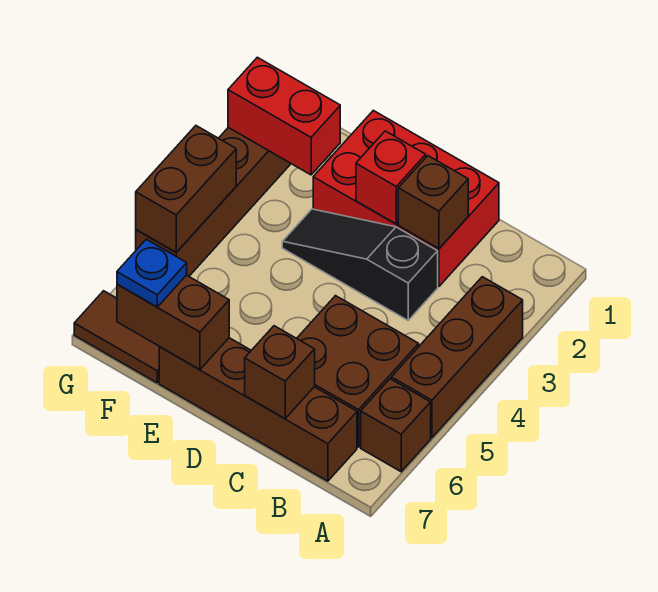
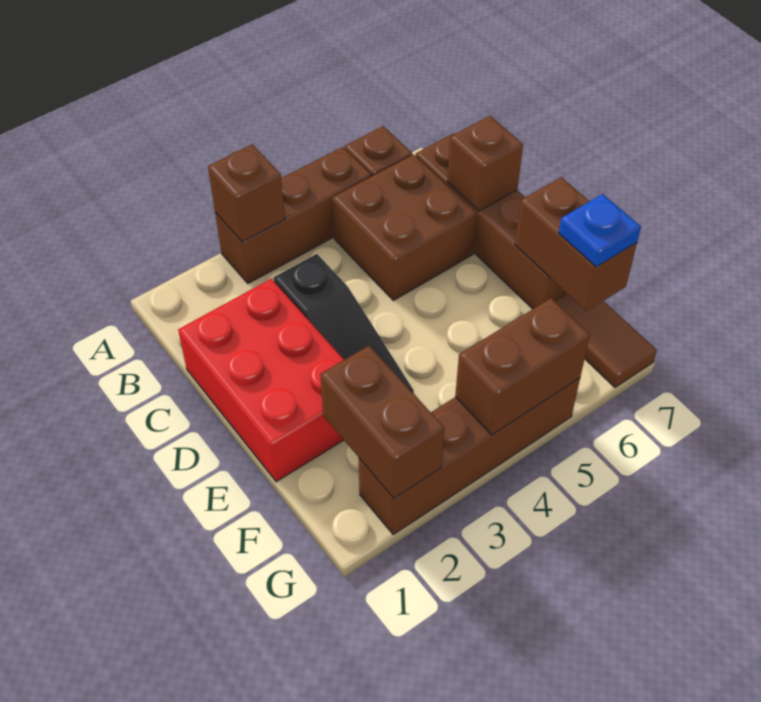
brown 1x1 brick [398,156,468,249] -> brown 1x1 brick moved to [208,145,285,242]
red 1x1 brick [356,131,426,224] -> none
red 1x2 brick [228,57,340,175] -> brown 1x2 brick [320,346,444,498]

